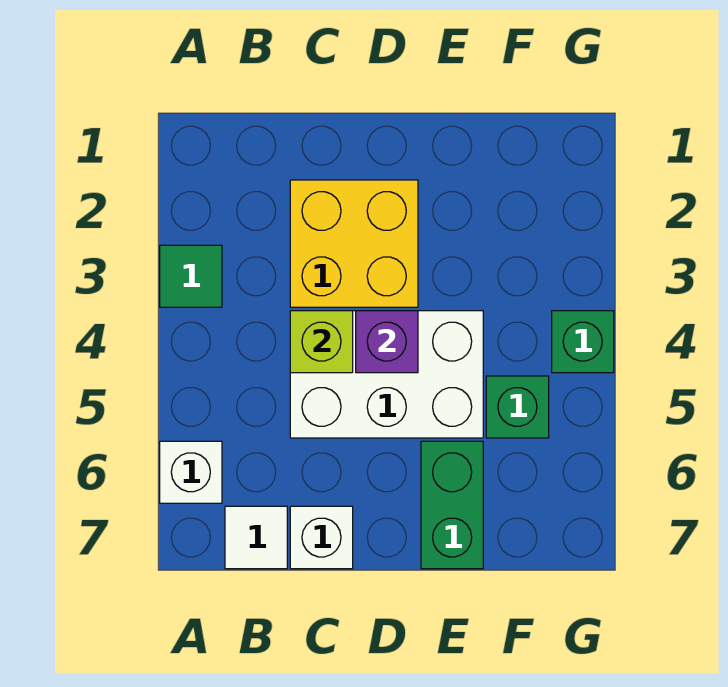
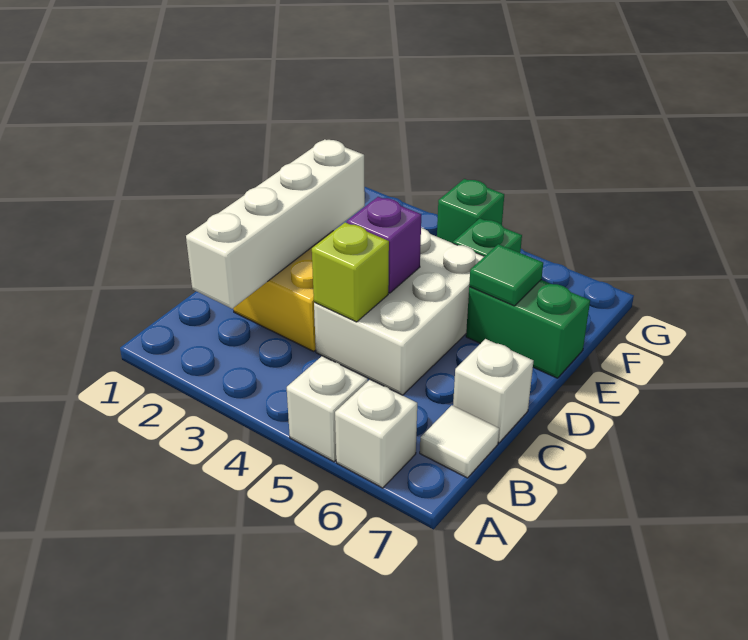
green 1x1 tile [160,245,222,307] -> green 1x1 tile moved to [469,244,543,306]
none -> white 1x1 brick [287,356,368,462]
none -> white 1x4 brick [186,139,365,309]

